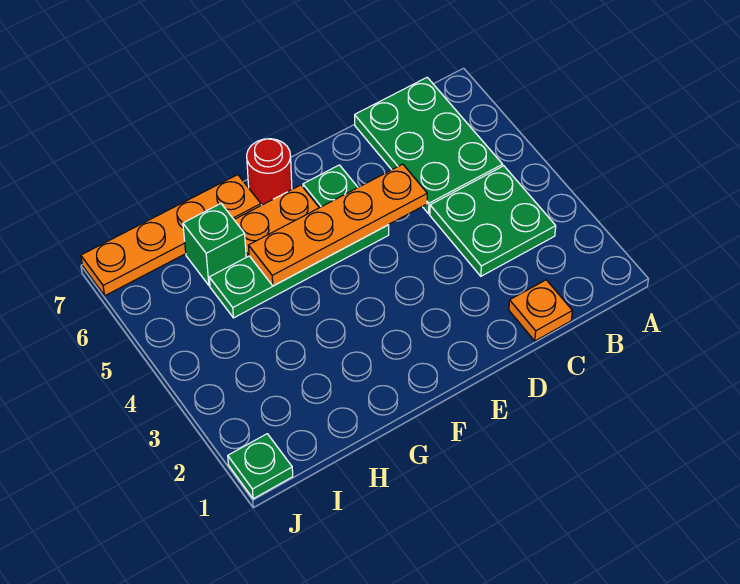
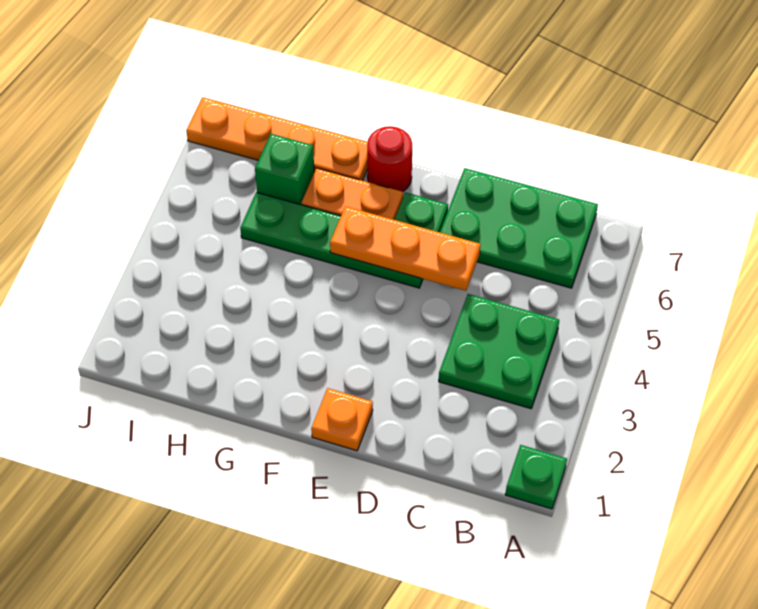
green 2x3 plate [355,77,503,214] -> green 2x3 plate turned to [440,168,598,288]
orange 1x1 plate [509,280,572,341] -> orange 1x1 plate moved to [311,388,373,451]
orange 1x4 plate [249,164,427,286] -> orange 1x3 plate [330,206,481,291]
green 1x1 plate [228,434,293,499] -> green 1x1 plate moved to [505,445,567,509]

